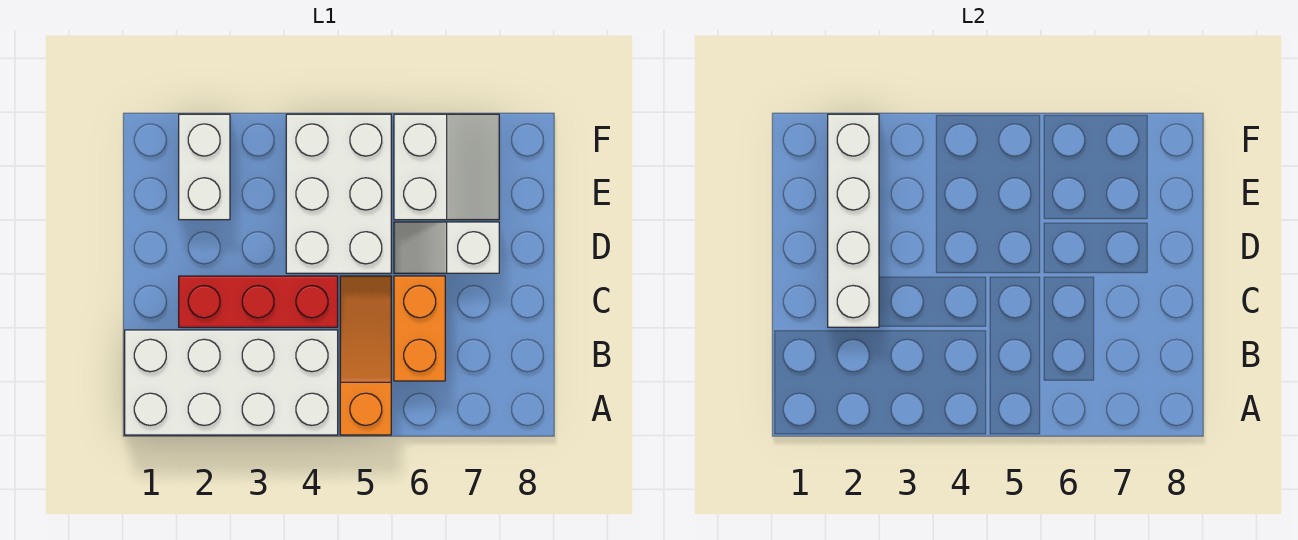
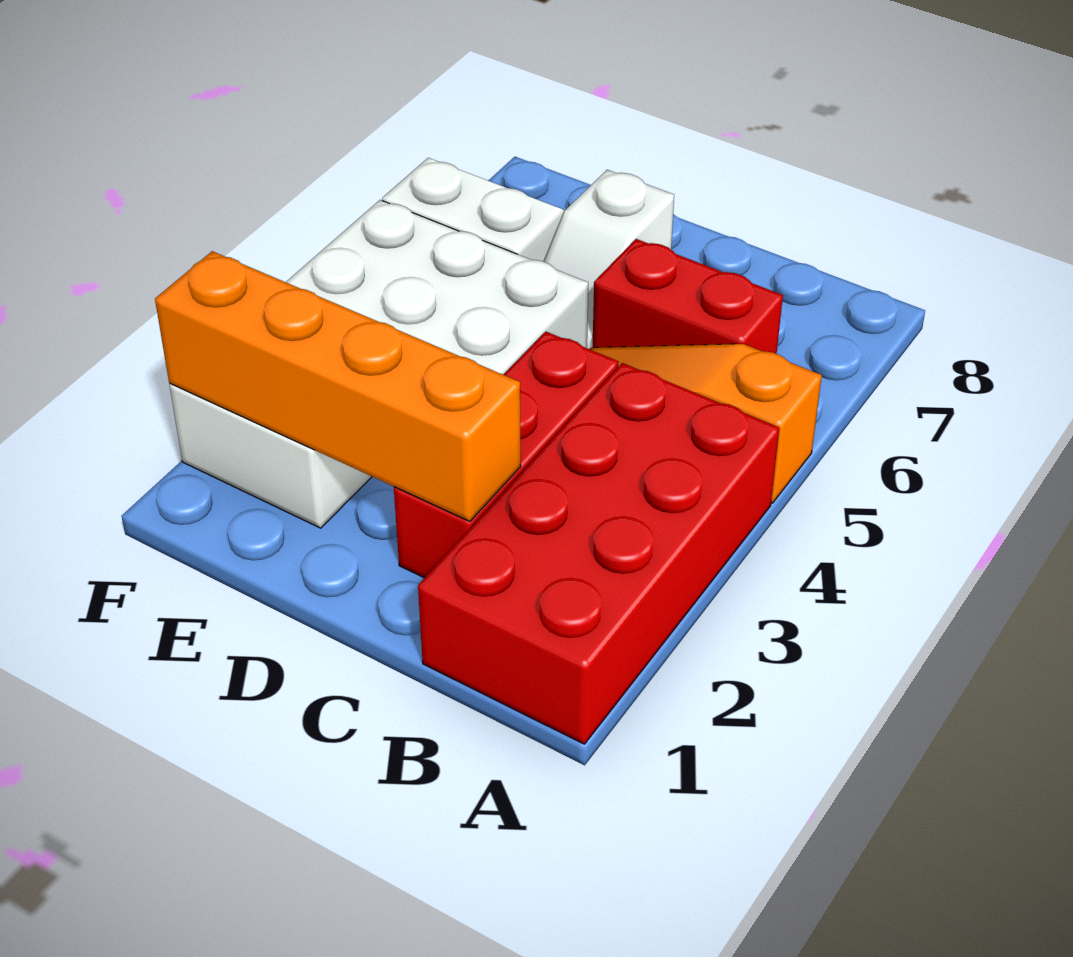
white 2x4 brick [125,330,338,435] -> red 2x4 brick [418,363,779,744]
orange 1x2 brick [394,276,445,381] -> red 1x2 brick [592,239,783,354]
white 1x4 brick [828,114,879,327] -> orange 1x4 brick [155,251,521,521]

